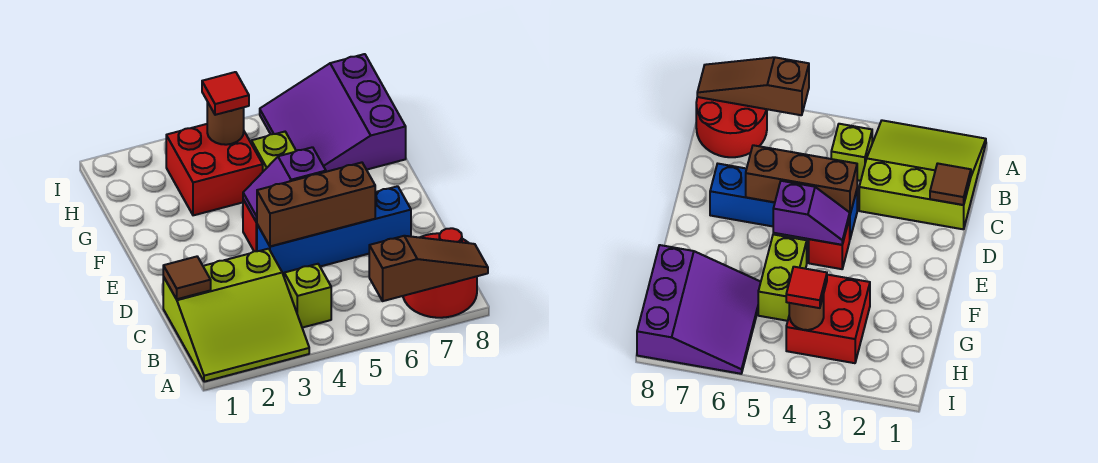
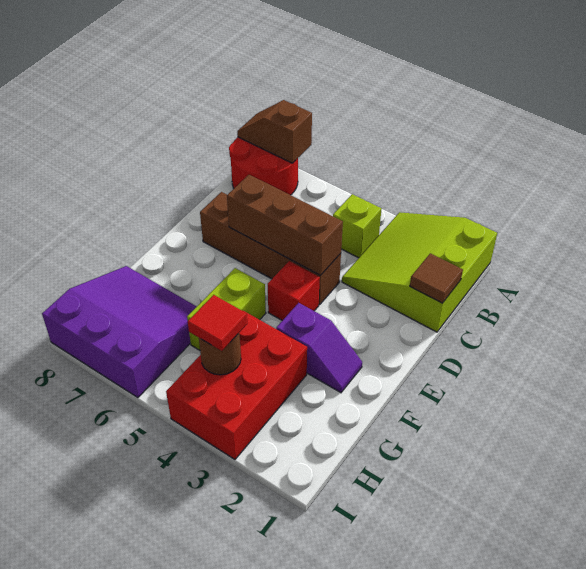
lime 3x3 slope [163,249,309,382] -> lime 3x3 slope turned to [342,212,497,332]
brown 1x3 slope [369,236,488,301] -> brown 1x2 slope [237,100,312,163]
blue 1x4 brick [257,186,411,276] -> brown 1x4 brick [200,192,341,305]
purple 1x2 slope [243,147,326,222] -> purple 1x2 slope moved to [276,303,362,393]
red 2x2 brick [166,124,263,215] -> red 2x3 brick [166,310,307,459]
purple 3x3 slope [260,54,406,172] -> purple 3x3 slope turned to [42,266,197,398]

